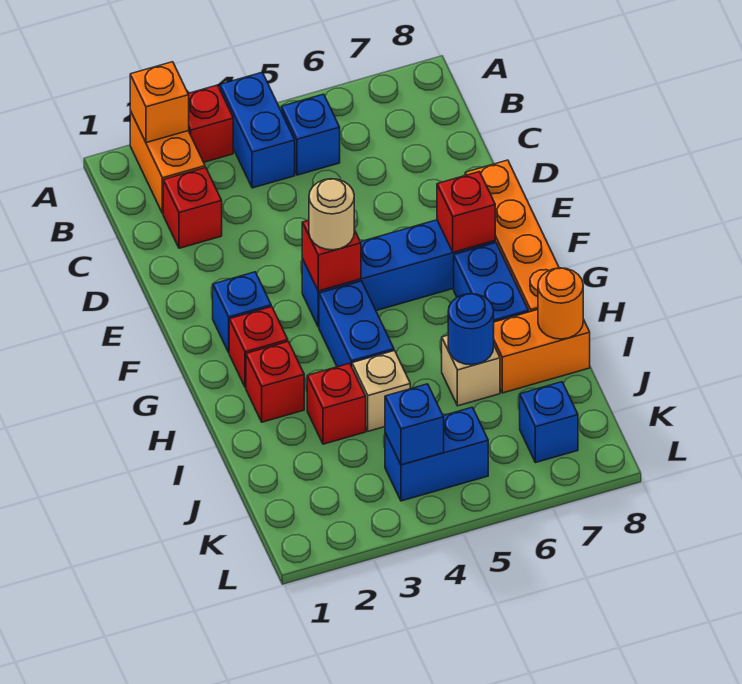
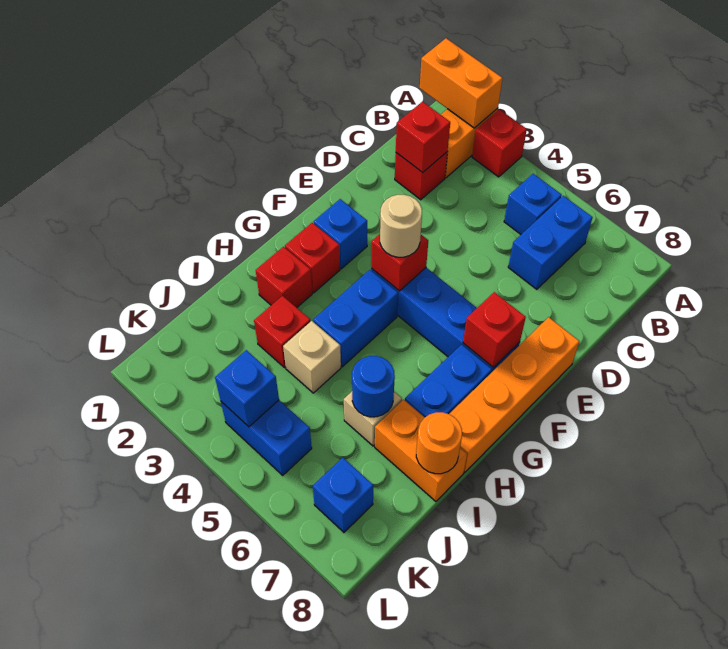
orange 1x1 brick [130,62,189,143] -> orange 1x2 brick [420,38,502,128]
blue 1x2 brick [220,72,295,188] -> blue 1x2 brick moved to [508,196,593,289]
none -> red 1x1 brick [396,102,450,172]

